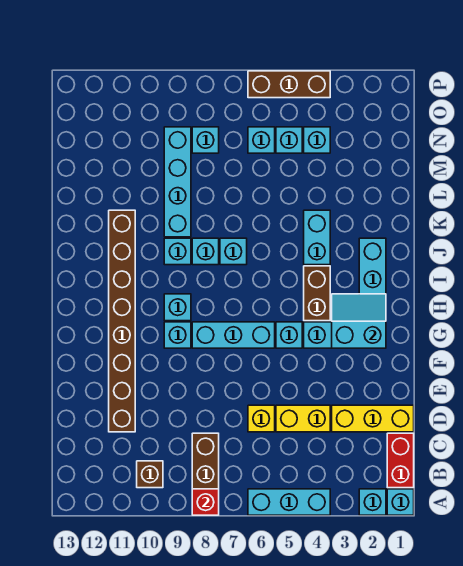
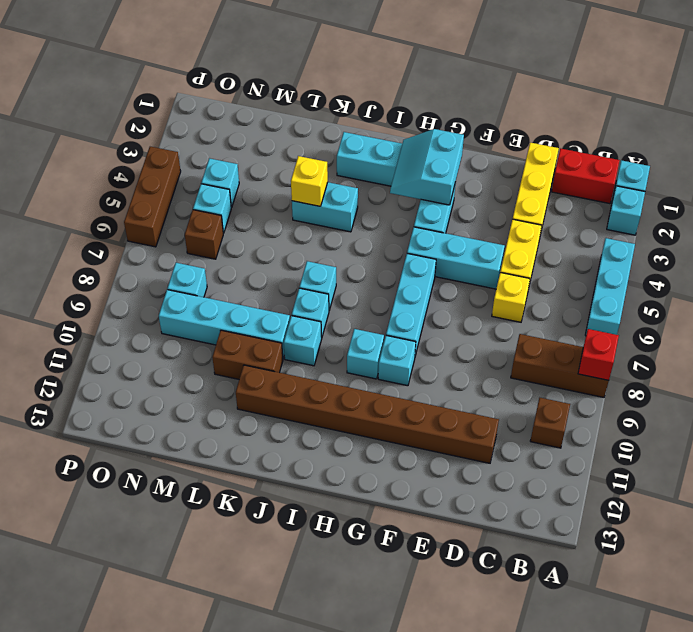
cyan 1x1 brick [276,322,302,348] -> cyan 1x3 brick [407,227,505,289]
brown 1x2 brick [304,266,330,321] -> brown 1x2 brick moved to [212,330,283,379]
none -> yellow 1x1 brick [291,156,328,206]
cyan 1x1 brick [248,127,275,153] -> brown 1x1 brick [185,210,223,259]

